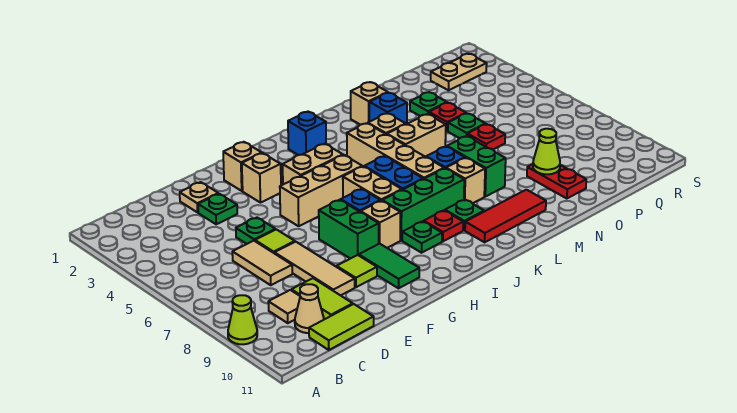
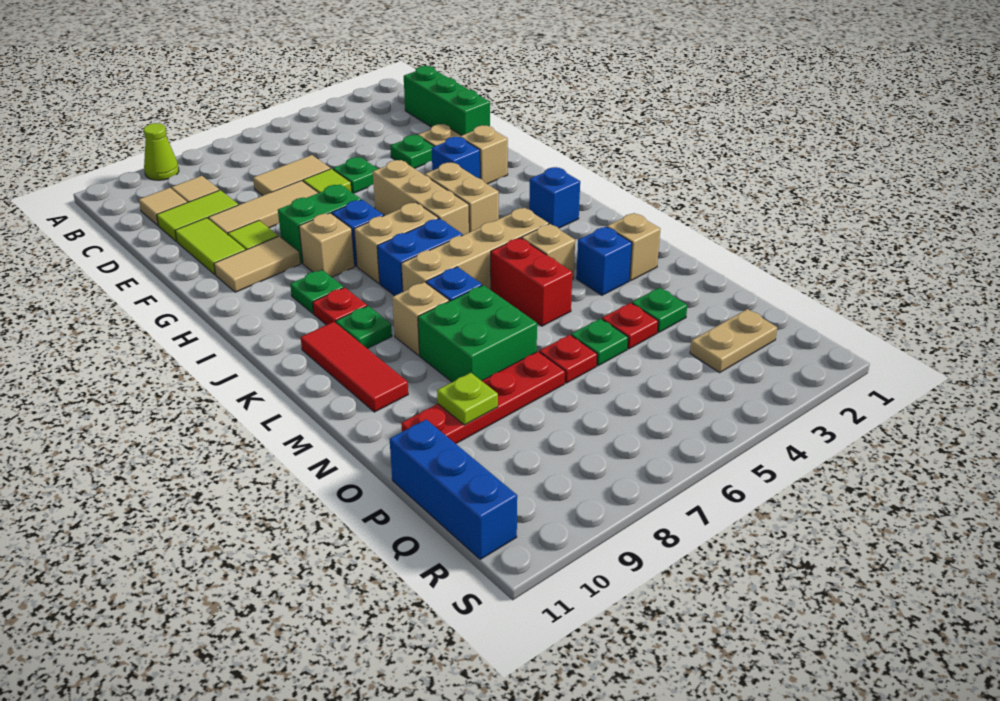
tan 1x1 cone [295,284,324,333] -> tan 1x1 tile [139,188,187,226]
lime 1x2 tile [309,304,374,350] -> lime 1x2 tile moved to [175,218,245,275]
tan 1x1 brick [242,153,281,203] -> blue 1x1 brick [432,137,480,178]
green 1x2 tile [359,244,419,288] -> tan 1x2 tile [214,236,301,292]
green 1x3 brick [382,168,464,240] -> green 1x3 brick moved to [404,66,490,135]
tan 1x2 brick [387,114,446,157] -> red 1x2 brick [491,238,572,326]
green 1x2 brick [447,136,506,197] -> green 2x2 brick [418,285,537,382]
red 1x2 plate [527,164,586,199] -> red 1x4 plate [401,352,565,444]
lime 1x1 cone [533,129,560,174] -> lime 1x1 plate [437,373,498,425]
none -> blue 1x3 brick [390,420,517,559]
tan 1x2 plate [431,54,487,90] -> tan 1x2 plate turned to [690,309,777,373]

